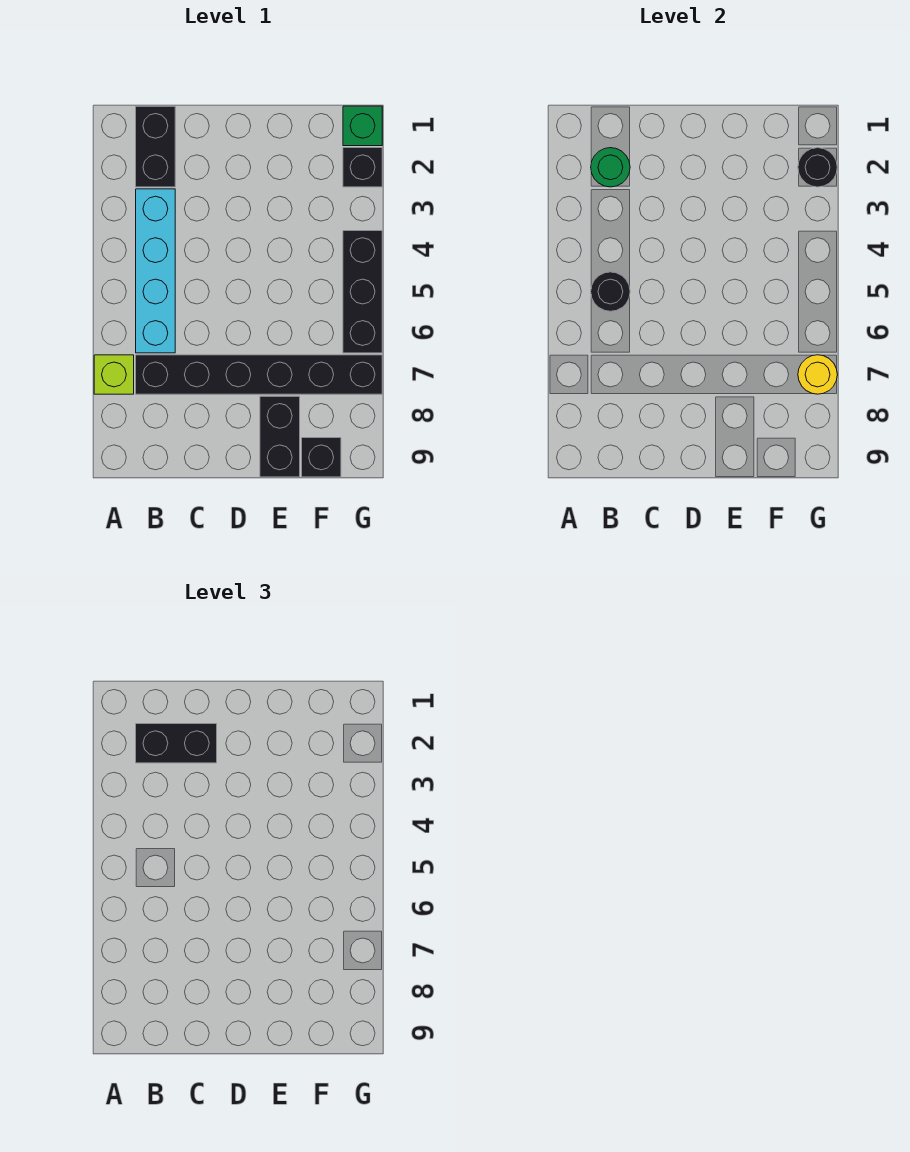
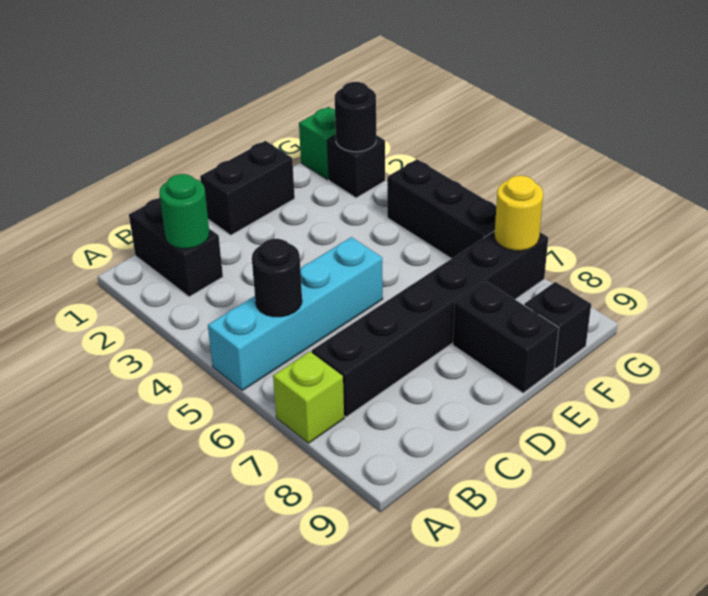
black 1x2 brick [136,724,217,763] -> black 1x2 brick moved to [200,141,295,235]
cyan 1x4 brick [136,189,175,353] -> cyan 1x4 brick turned to [208,237,383,390]

